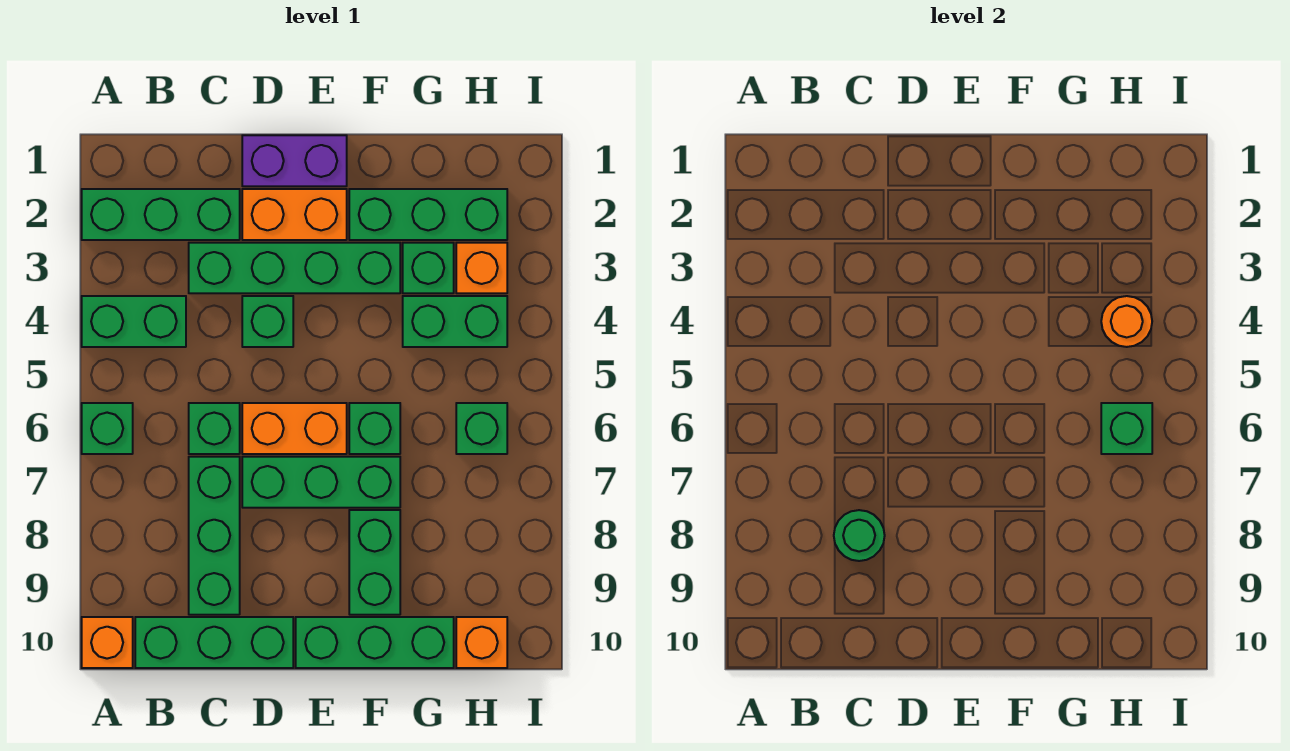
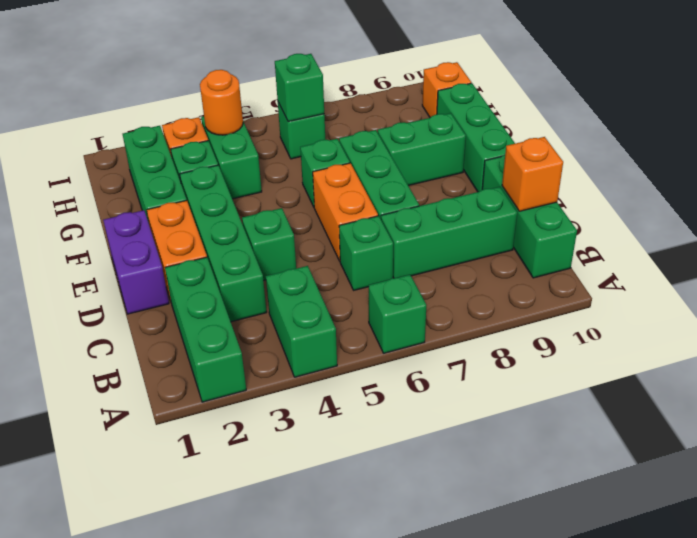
orange 1x1 brick [82,617,133,668] -> orange 1x1 brick moved to [502,137,563,211]
green 1x1 round brick [834,510,885,561] -> none

